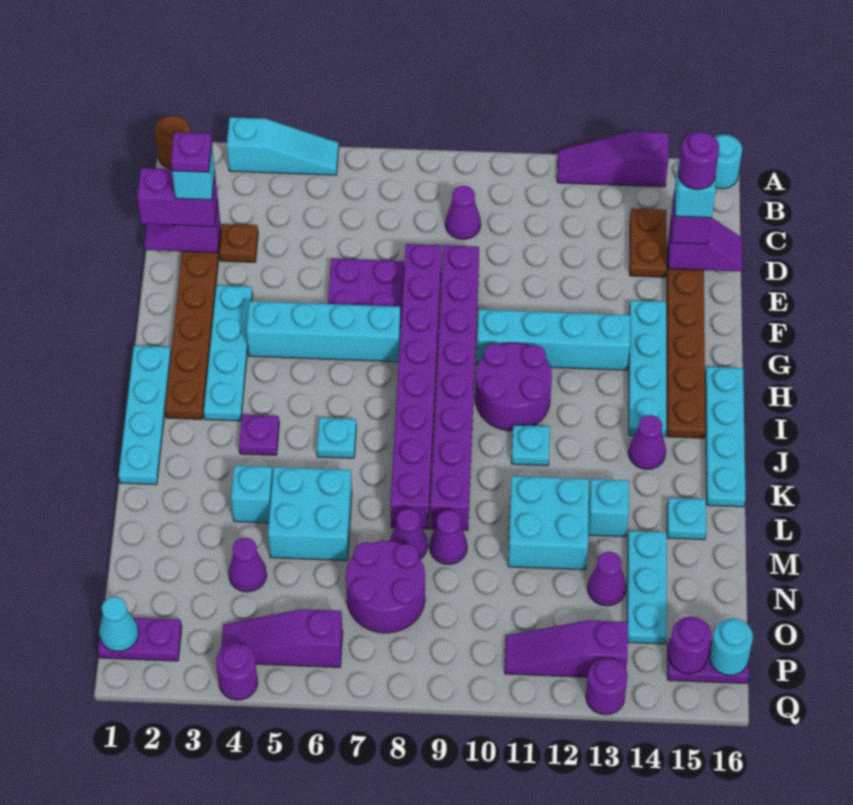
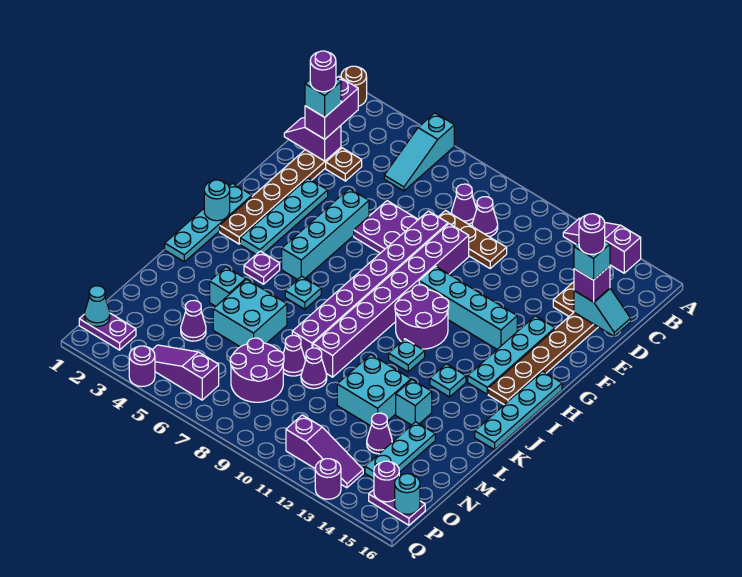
cyan 1x3 slope [227,117,339,175] -> cyan 1x3 slope turned to [384,113,454,191]
cyan 1x1 round brick [715,135,742,189] -> cyan 1x1 round brick moved to [204,180,230,221]
purple 1x2 brick [137,168,218,227] -> purple 1x2 brick turned to [305,76,358,139]
purple 1x1 plate [171,132,212,172] -> purple 1x1 round brick [310,51,336,92]
none -> brown 1x3 plate [439,211,507,268]
purple 1x2 slope [668,218,742,272] -> cyan 1x2 slope [574,288,631,336]
cyan 1x4 brick [246,301,401,362] -> cyan 1x4 brick turned to [282,189,369,280]
purple 1x1 cone [628,415,666,469] -> purple 1x1 cone moved to [452,184,477,224]
cyan 1x1 plate [667,498,706,540] -> cyan 1x1 plate moved to [430,364,466,397]
purple 1x3 slope [505,620,628,677] -> purple 1x3 slope turned to [286,415,363,488]

